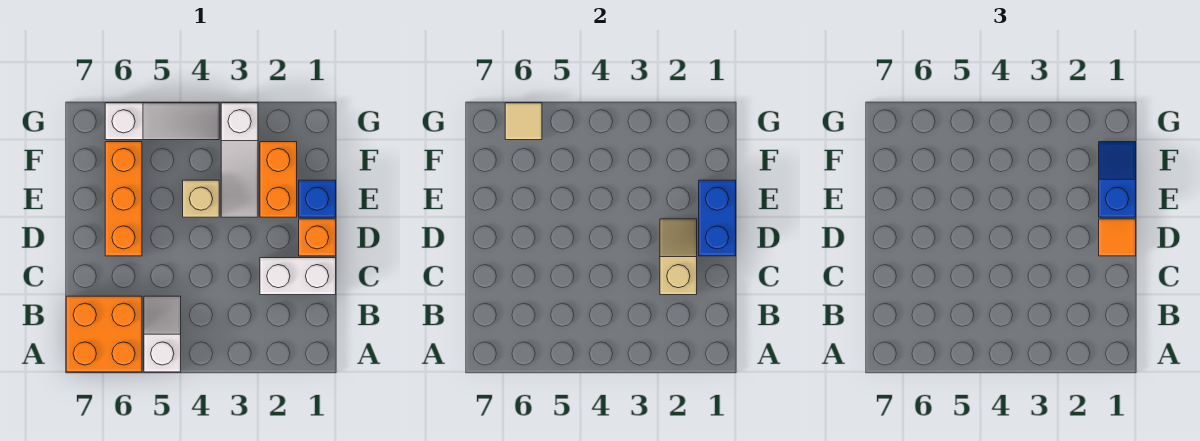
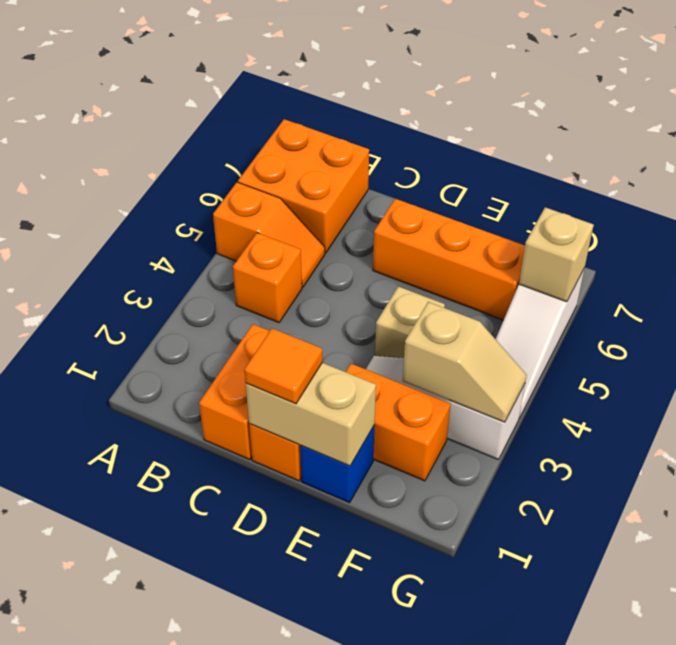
white 1x2 slope [144,296,181,372] -> orange 1x2 slope [213,182,325,287]
none -> orange 1x1 brick [233,233,302,323]
white 1x2 brick [260,258,336,295] -> orange 1x2 brick [199,324,269,460]
tan 1x2 slope [660,219,697,295] -> tan 1x2 slope moved to [403,302,527,422]
blue 1x2 brick [699,180,736,256] -> tan 1x2 brick [246,363,376,466]
blue 1x2 slope [1099,142,1136,217] -> none
tan 1x1 tile [505,103,542,140] -> tan 1x1 brick [519,207,594,302]

